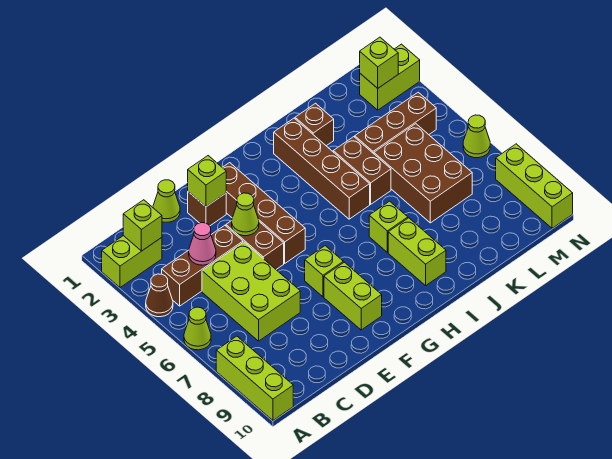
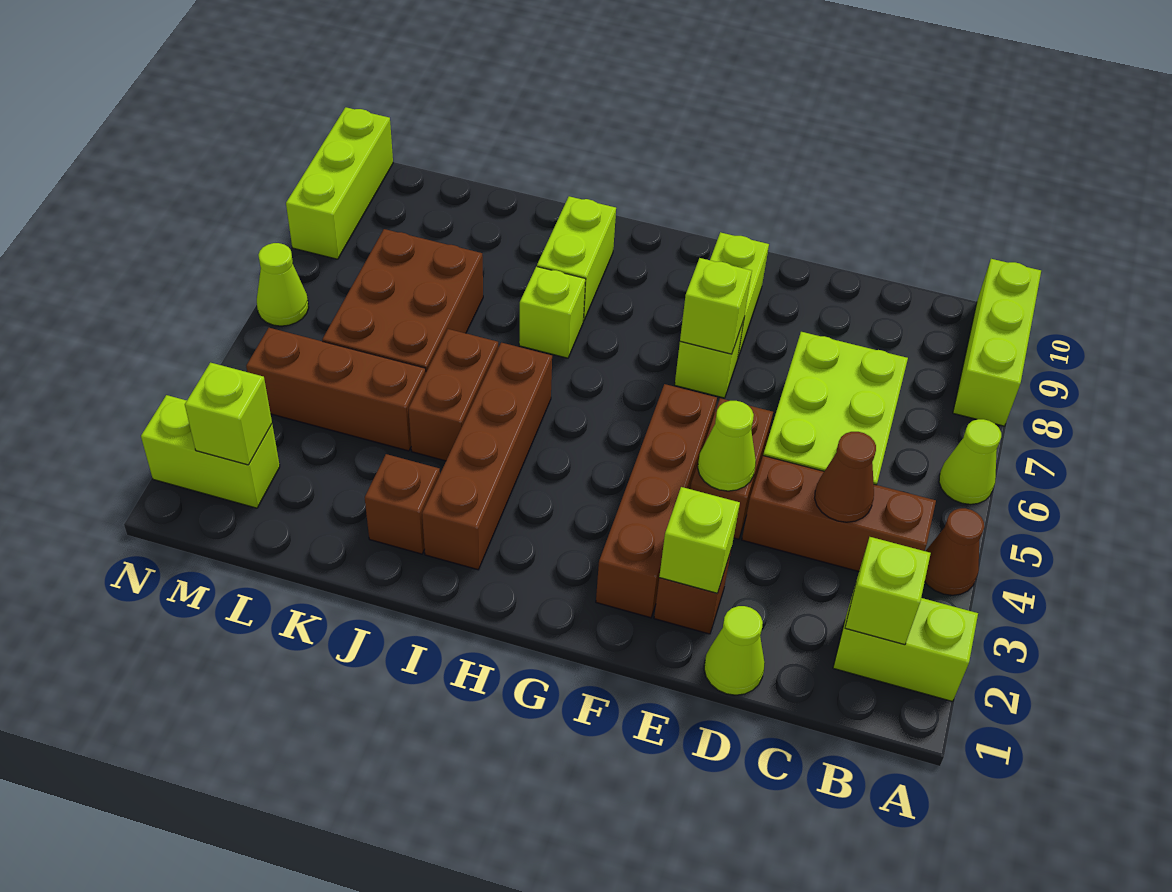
pink 1x1 cone [189,223,216,265] -> brown 1x1 cone [815,432,876,522]
none -> lime 1x1 brick [680,258,752,354]

